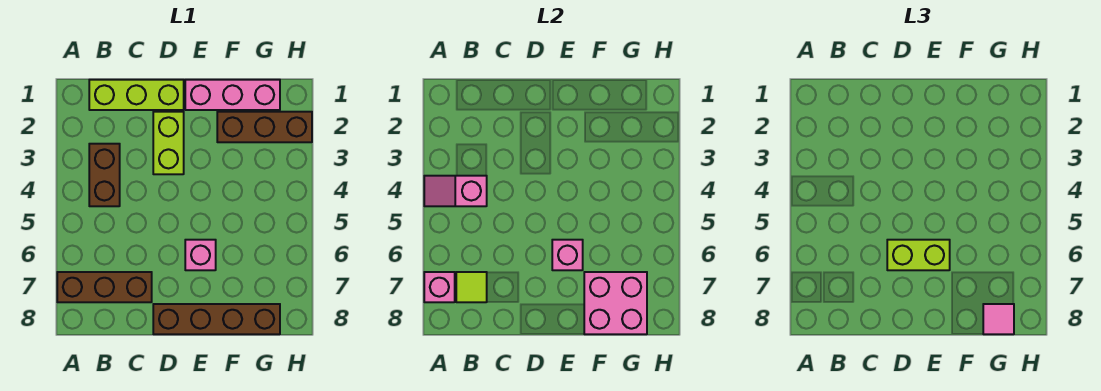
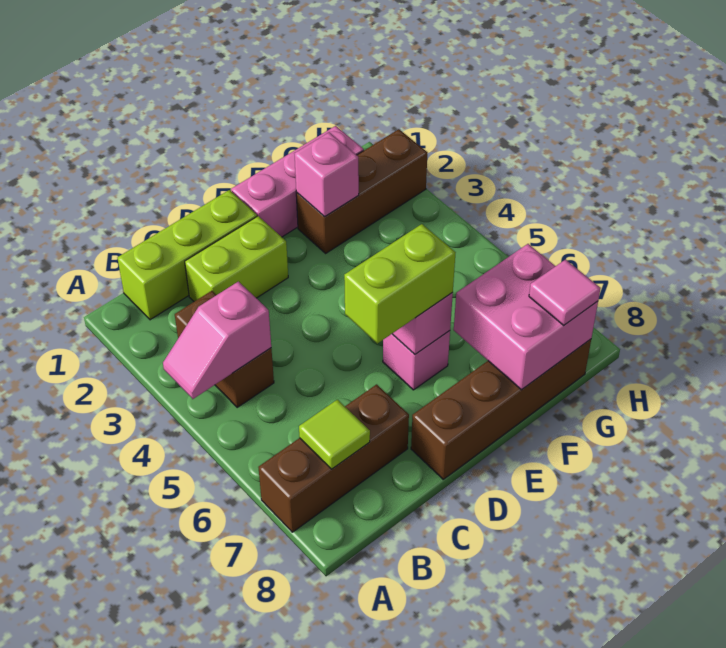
pink 1x1 brick [424,272,455,302] -> pink 1x1 brick moved to [294,132,359,217]
lime 1x2 brick [153,112,184,174] -> lime 1x2 brick turned to [185,216,288,301]

